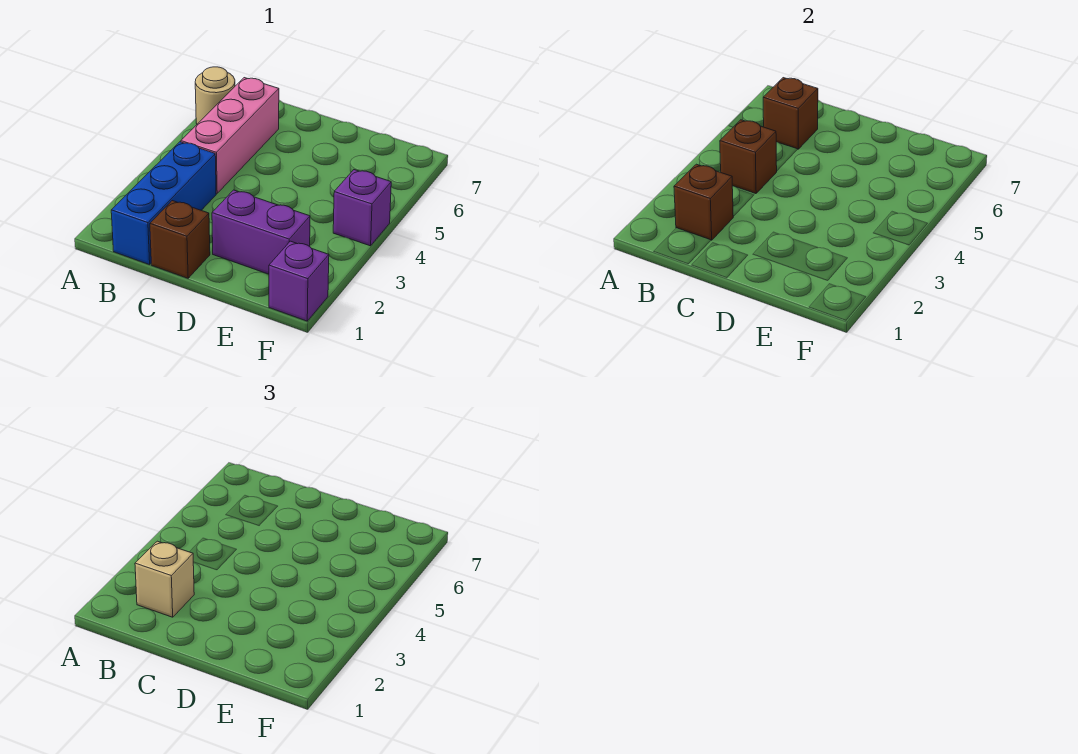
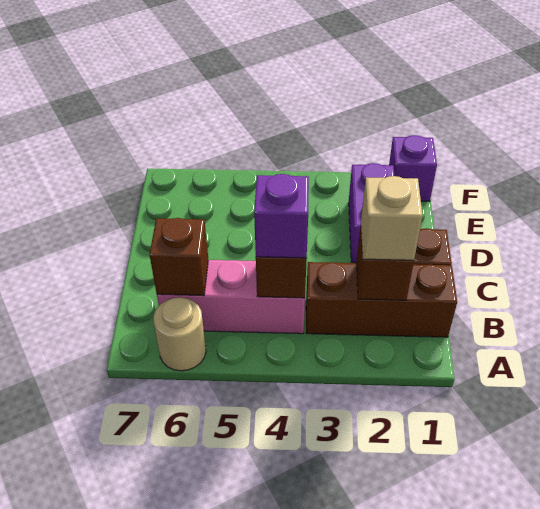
blue 1x3 brick [111,142,216,265] -> brown 1x3 brick [306,262,457,337]
purple 1x1 brick [333,170,391,246] -> purple 1x1 brick moved to [254,174,309,258]

